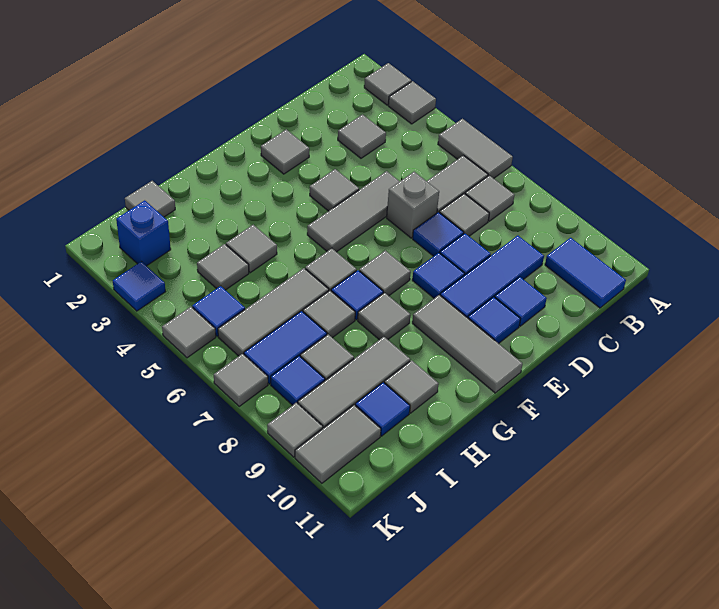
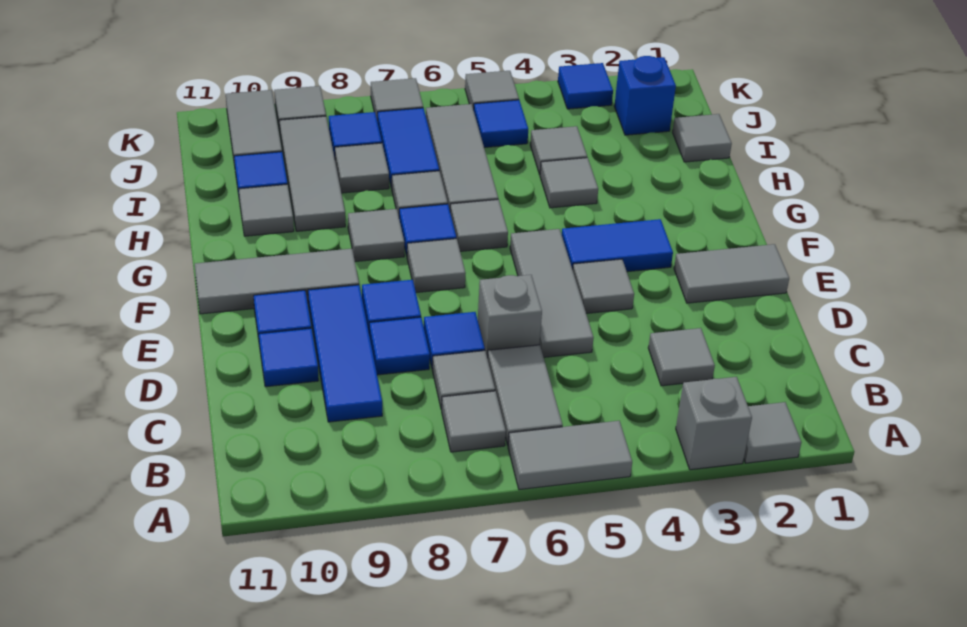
grey 1x1 tile [388,81,436,124] -> grey 1x1 brick [676,377,752,470]
blue 1x2 tile [545,238,626,308] -> blue 1x2 tile moved to [562,219,673,272]
grey 1x1 tile [261,129,309,174] -> grey 1x2 tile [674,244,789,303]

